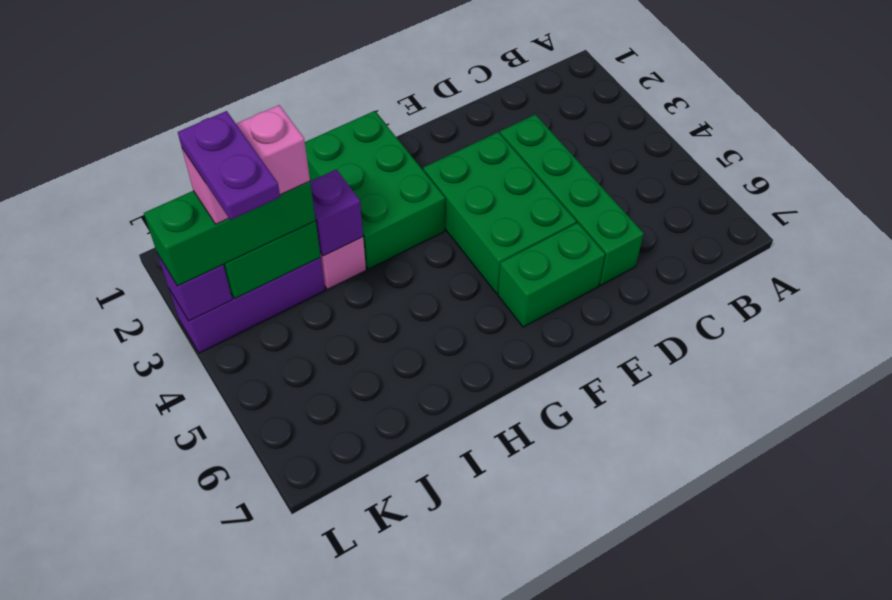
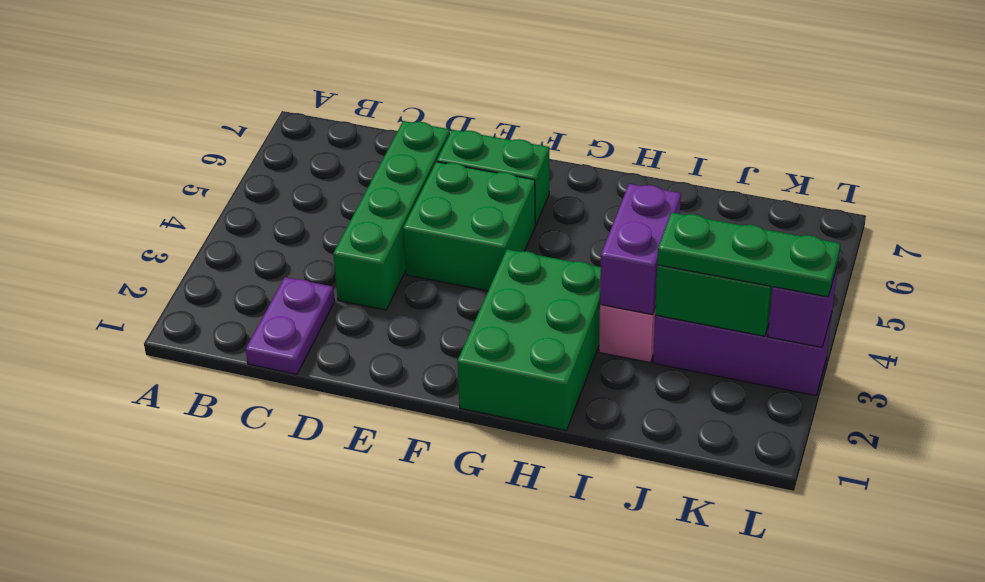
green 2x3 brick [423,132,576,293] -> green 2x2 brick [403,162,535,291]
purple 1x1 brick [310,169,363,256] -> purple 1x2 brick [600,184,681,315]
green 1x3 brick [144,181,316,286] -> green 1x3 plate [657,213,840,297]
pink 1x2 brick [182,105,310,224] -> none
purple 1x2 plate [178,111,280,220] -> purple 1x2 plate moved to [246,277,335,374]

